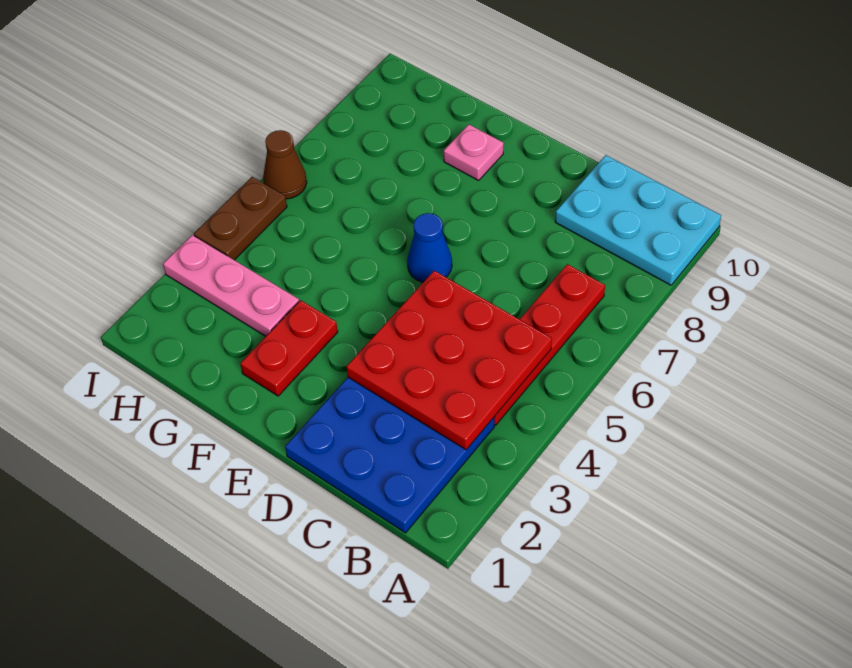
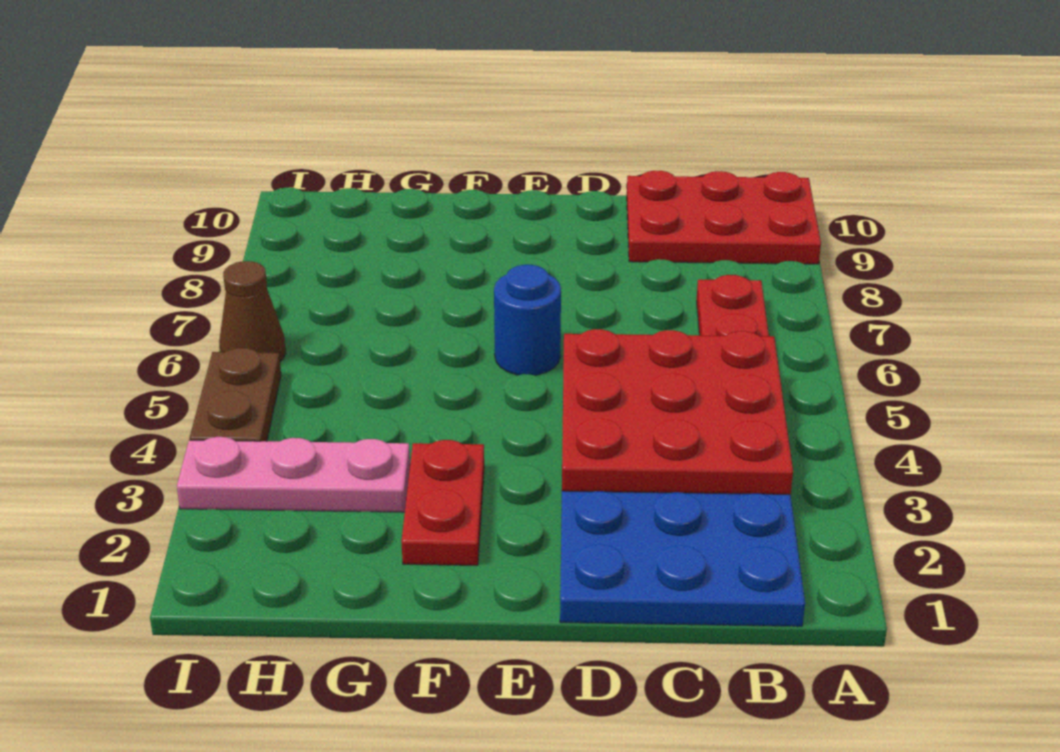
cyan 2x3 plate [555,155,721,285] -> red 2x3 plate [627,171,821,264]
blue 1x1 cone [407,213,452,282] -> blue 1x1 round brick [494,265,561,375]
pink 1x1 plate [444,124,504,180] -> none

